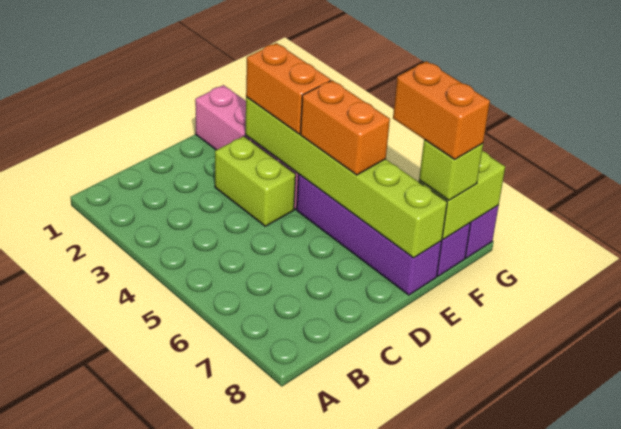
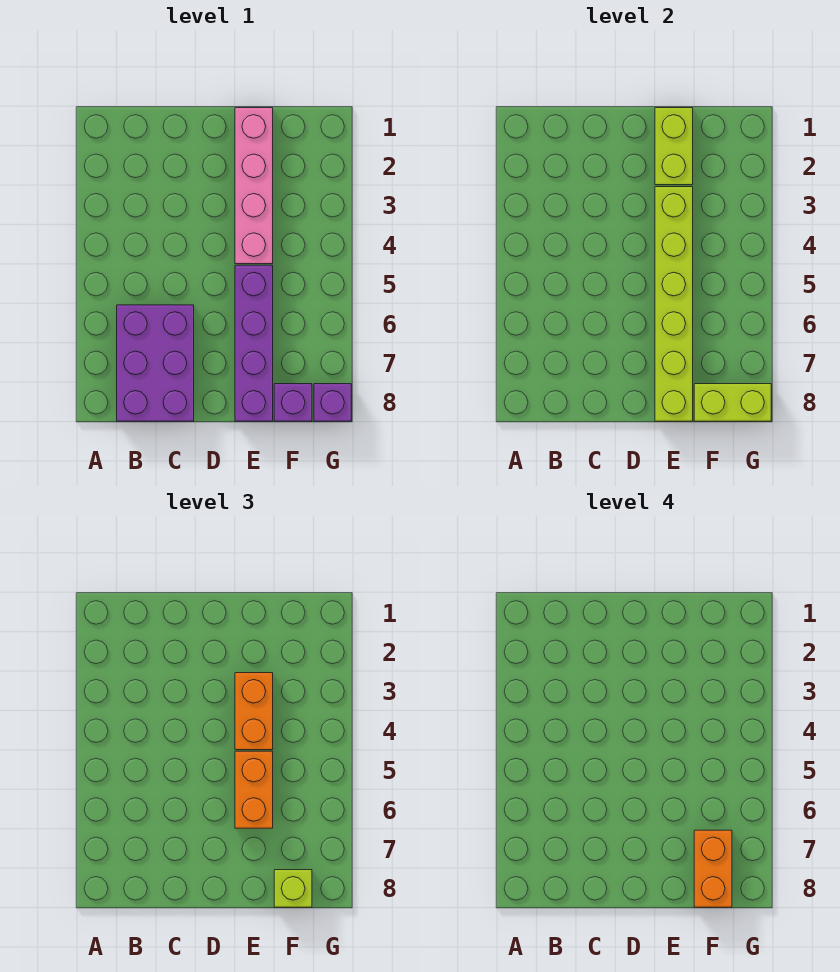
none -> purple 2x3 brick [117,305,194,421]
lime 1x2 brick [215,136,296,226] -> lime 1x2 brick moved to [655,108,693,185]

